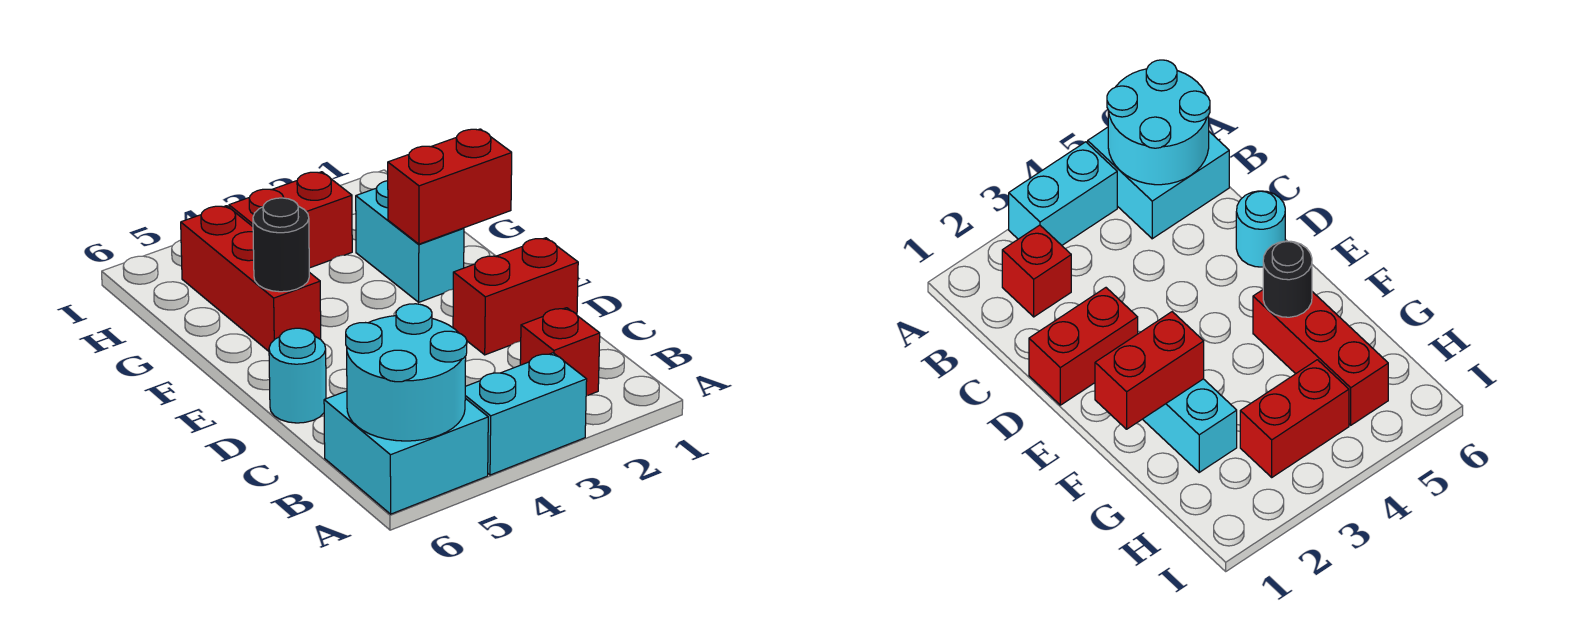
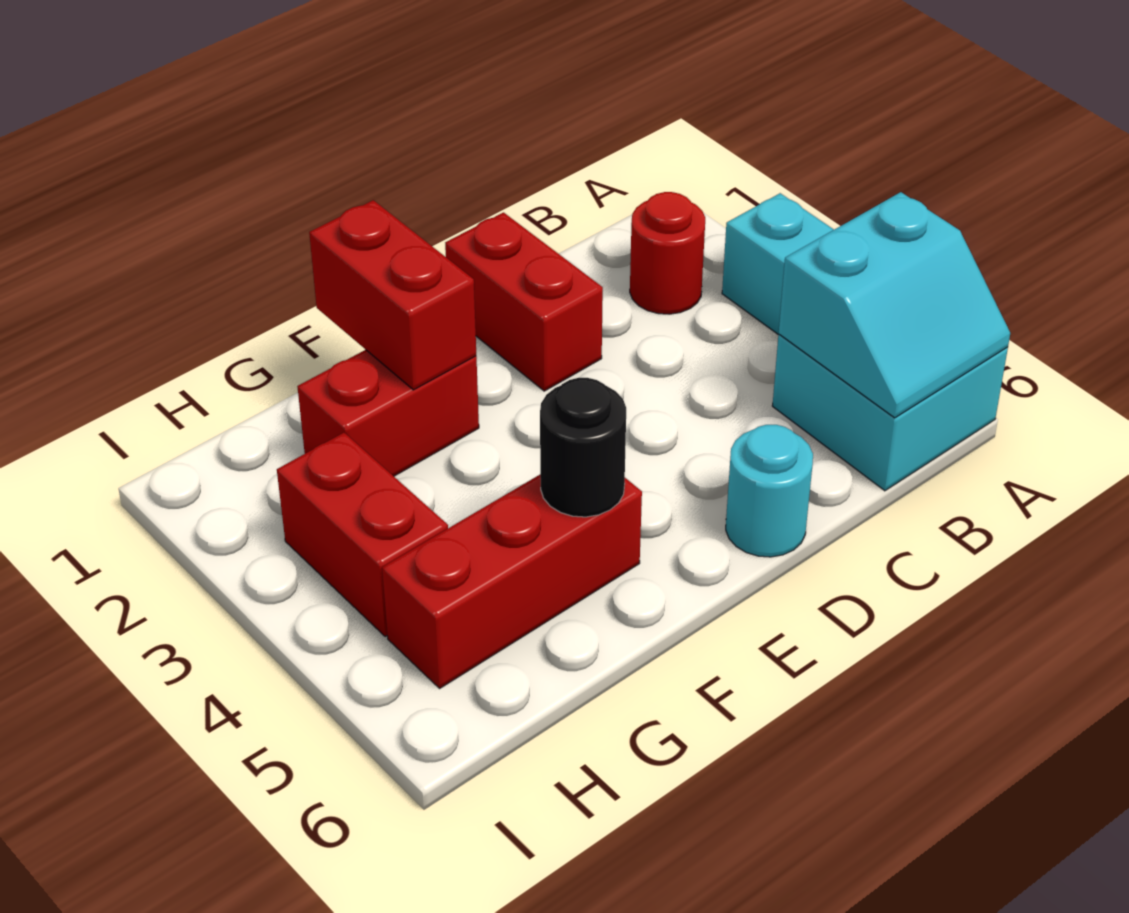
cyan 2x2 round brick [346,304,467,441] -> cyan 2x2 slope [779,192,1010,418]
red 1x1 brick [520,308,600,396] -> red 1x1 round brick [630,192,705,314]
cyan 1x2 brick [356,181,464,302] -> red 1x2 brick [297,350,479,476]

